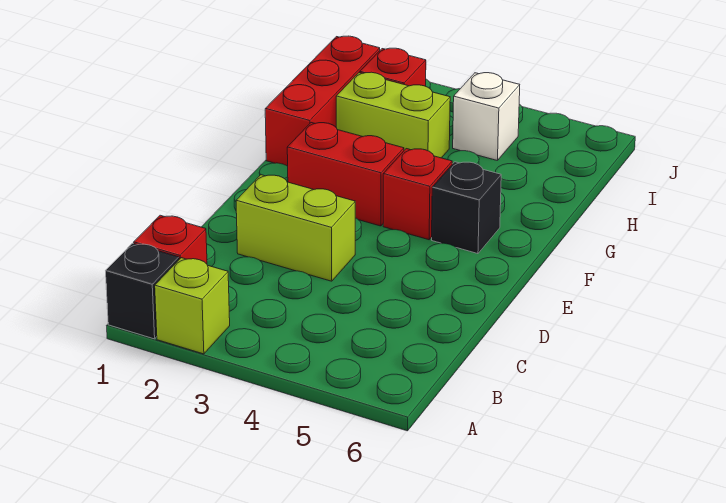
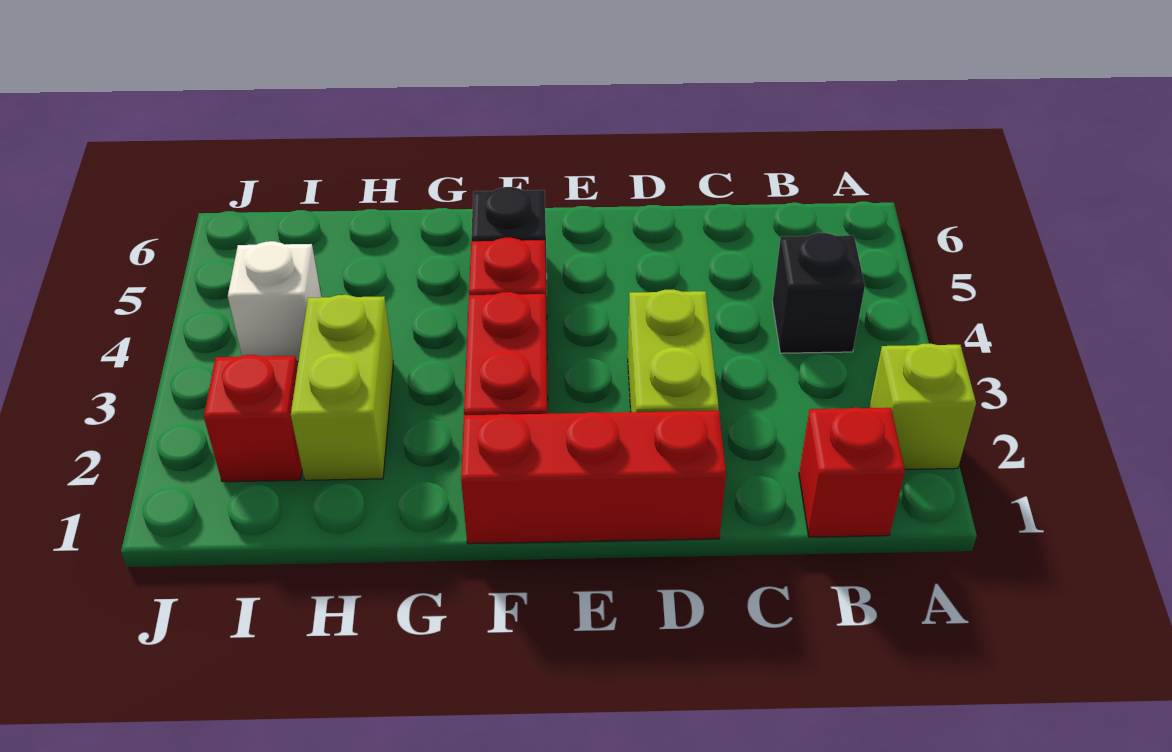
black 1x1 brick [106,243,179,339] -> black 1x1 brick moved to [772,233,865,353]
red 1x3 brick [265,36,380,166] -> red 1x3 brick moved to [461,411,726,544]

